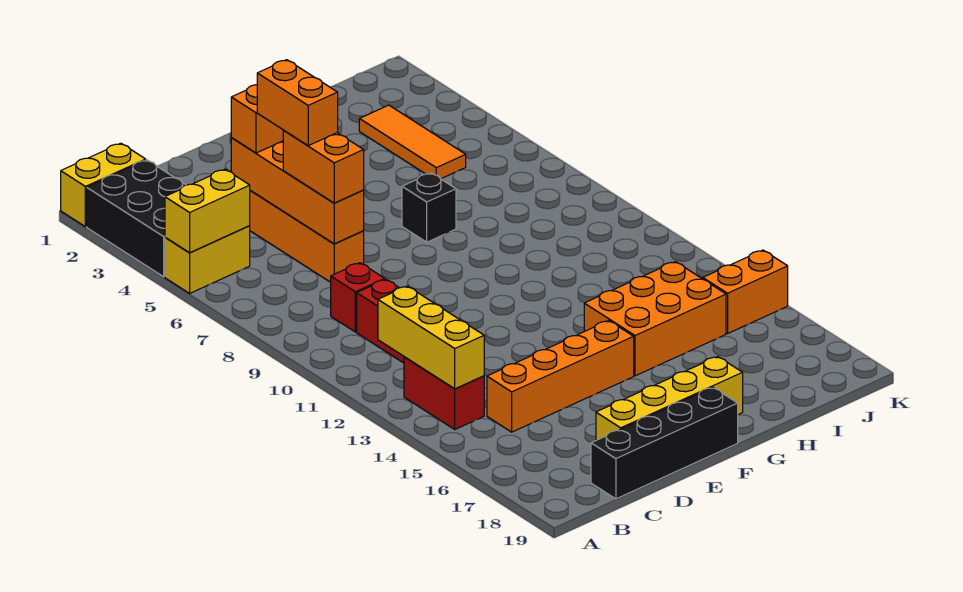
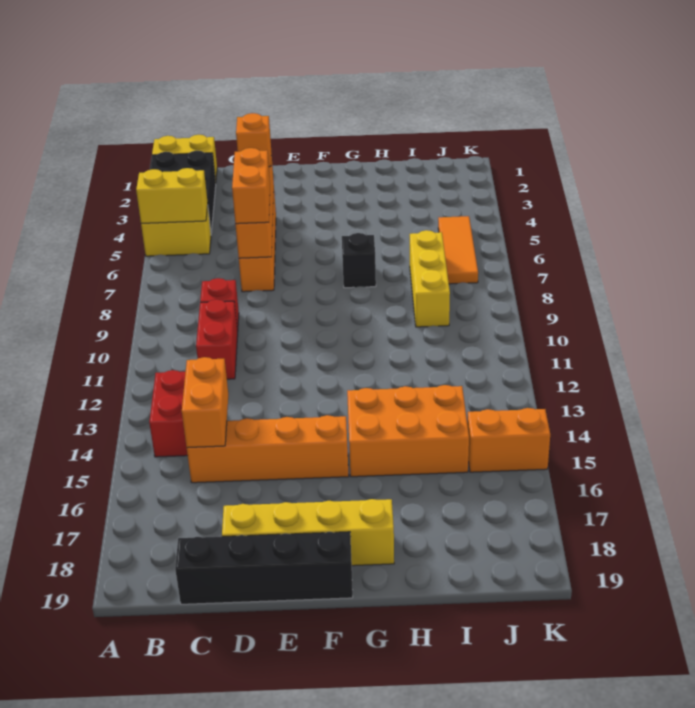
yellow 1x3 brick [378,286,484,389] -> yellow 1x3 brick moved to [410,230,450,327]
orange 1x2 brick [257,60,338,146] -> orange 1x2 brick moved to [182,357,228,448]
orange 1x3 tile [359,105,466,179] -> orange 1x3 tile moved to [438,216,478,284]

